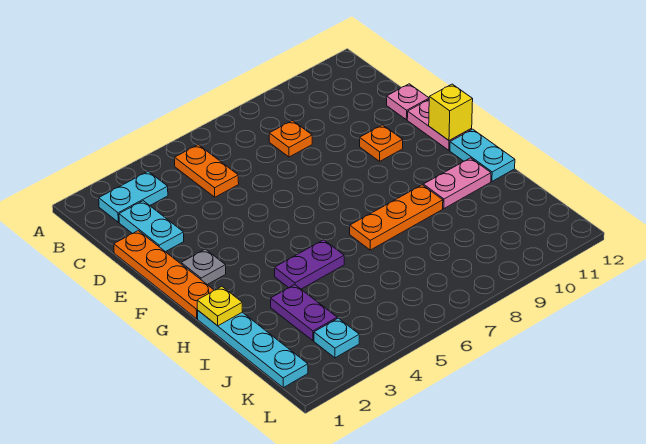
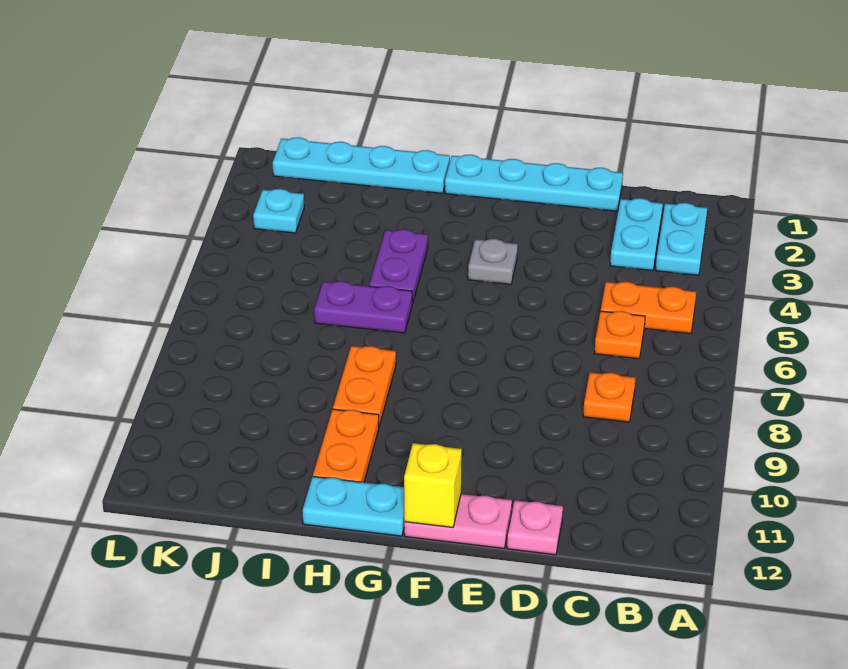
cyan 1x2 plate [119,201,184,252] -> cyan 1x2 plate turned to [610,198,663,270]
orange 1x4 plate [114,231,214,319] -> cyan 1x4 plate [445,155,623,211]
orange 1x1 plate [360,125,403,161] -> orange 1x1 plate moved to [594,311,645,359]
grey 1x1 plate [181,249,226,285] -> grey 1x1 plate moved to [468,239,518,284]
yellow 1x1 plate [197,287,243,326] -> none
orange 1x3 plate [350,185,443,250] -> orange 1x2 plate [333,346,396,426]
pink 1x2 plate [423,158,491,209] -> orange 1x2 plate [313,409,379,482]
purple 1x2 plate [270,285,337,341] -> purple 1x2 plate moved to [314,281,412,333]

